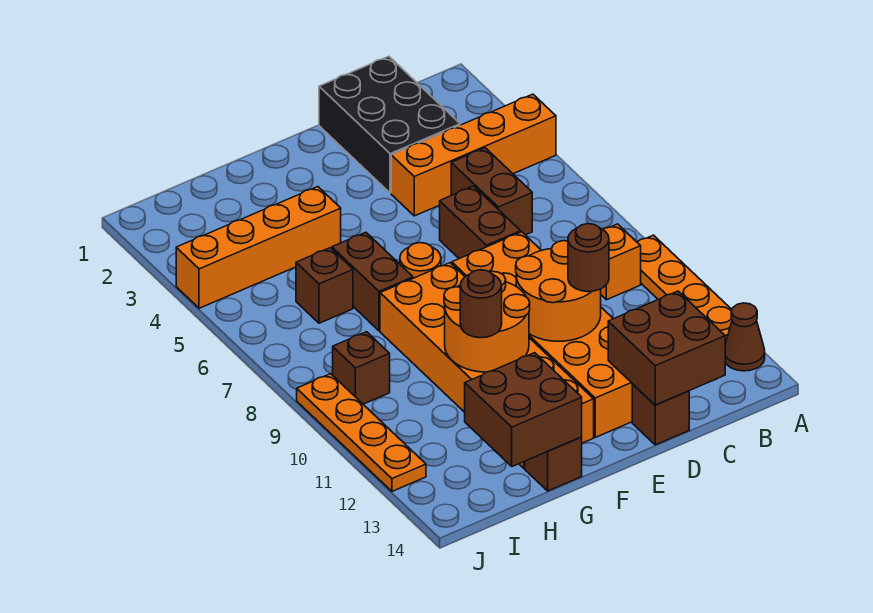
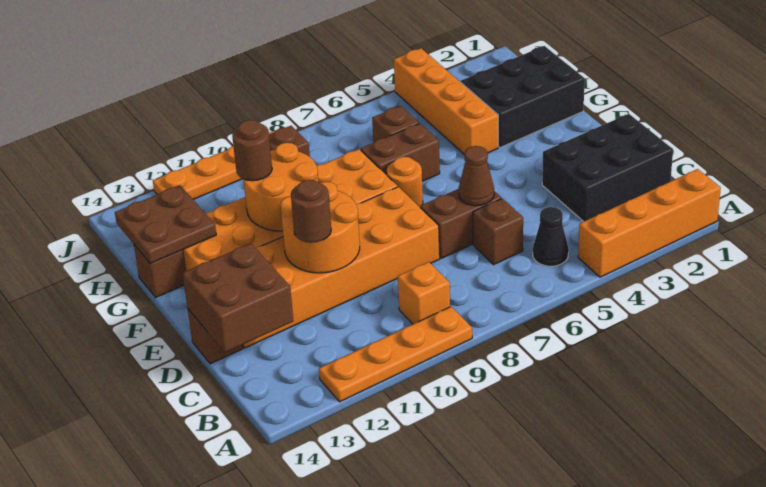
orange 1x4 brick [391,94,556,216] -> orange 1x4 brick turned to [578,169,721,277]
brown 1x1 cone [725,303,765,371] -> brown 1x1 cone moved to [459,146,494,206]
none -> black 1x1 cone [533,207,569,266]
brown 1x2 brick [451,148,532,235] -> brown 1x1 brick [473,198,523,265]
none -> black 2x3 brick [461,46,585,147]
brown 2x2 brick [465,353,582,466] -> brown 2x2 plate [115,185,216,264]

